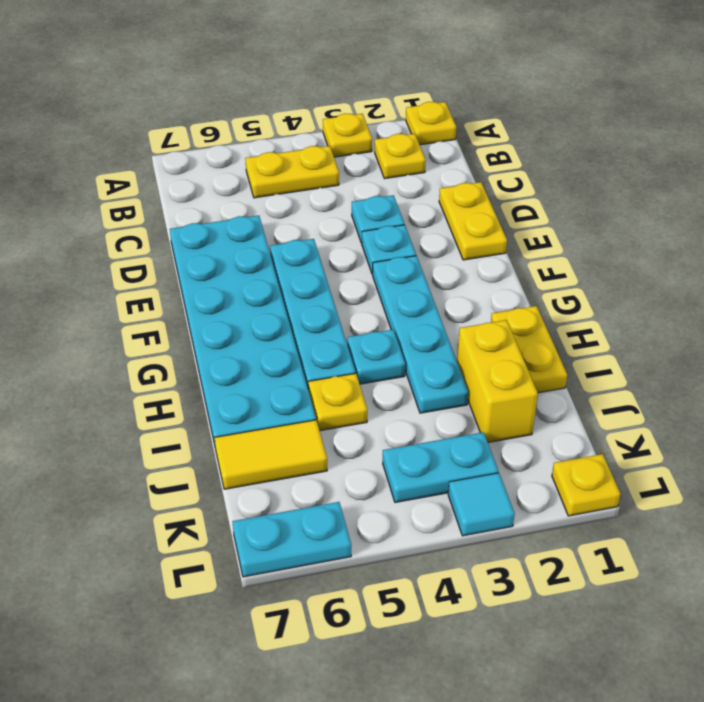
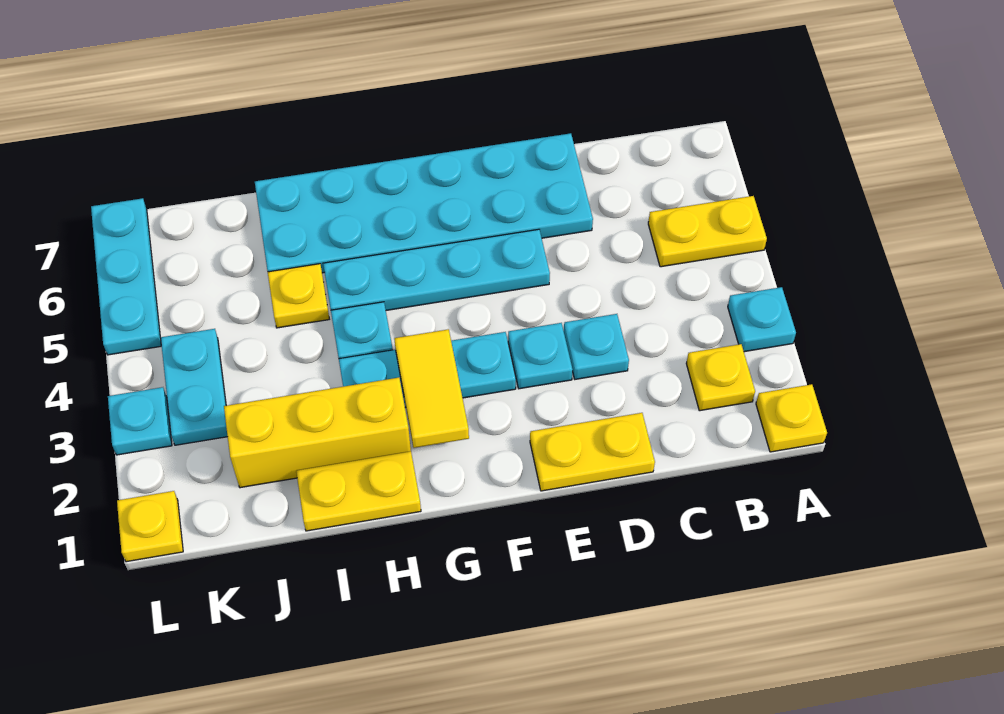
yellow 1x1 plate [323,114,372,157] -> cyan 1x1 plate [728,287,796,352]
yellow 1x2 plate [245,146,339,198] -> yellow 1x2 plate turned to [648,196,767,267]
cyan 1x4 plate [373,256,468,413] -> cyan 1x3 plate [339,332,516,407]
yellow 1x2 brick [457,320,538,442] -> yellow 1x3 brick [224,378,411,488]
yellow 1x2 tile [214,420,327,489] -> yellow 1x2 tile moved to [394,329,469,448]
cyan 1x1 tile [448,473,515,536] -> cyan 1x1 plate [108,387,172,455]
cyan 1x2 plate [232,502,351,577] -> cyan 1x3 plate [91,198,161,355]

